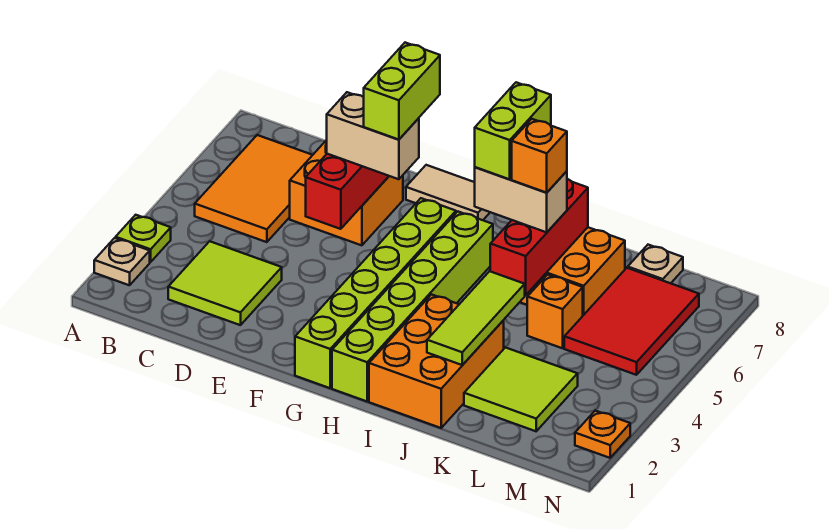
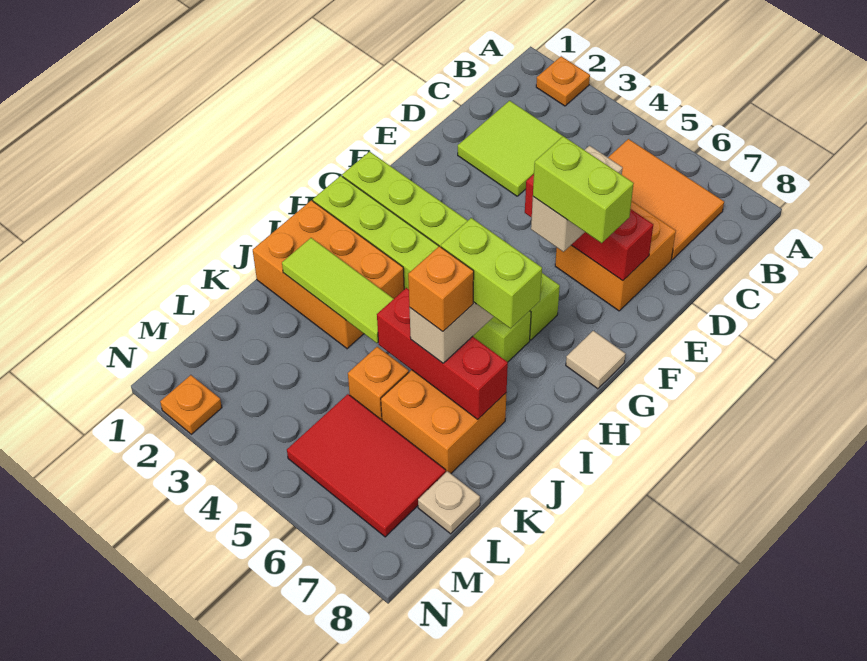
tan 1x1 plate [94,238,150,285] -> orange 1x1 plate [536,56,590,106]
lime 1x1 plate [116,215,171,262] -> none
tan 1x2 tile [406,165,490,220] -> tan 1x1 tile [566,331,626,389]
lime 2x2 tile [464,348,578,431] -> none

